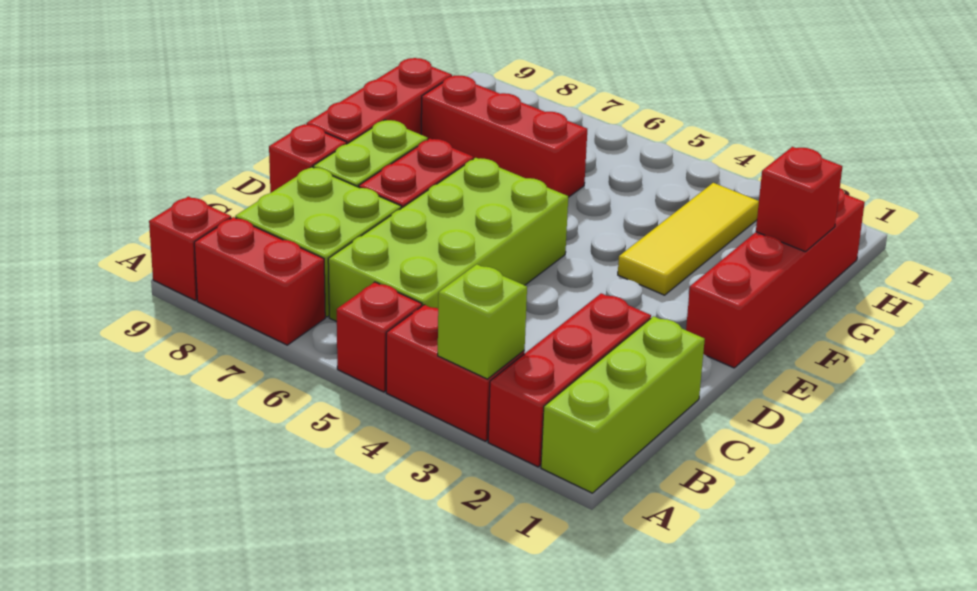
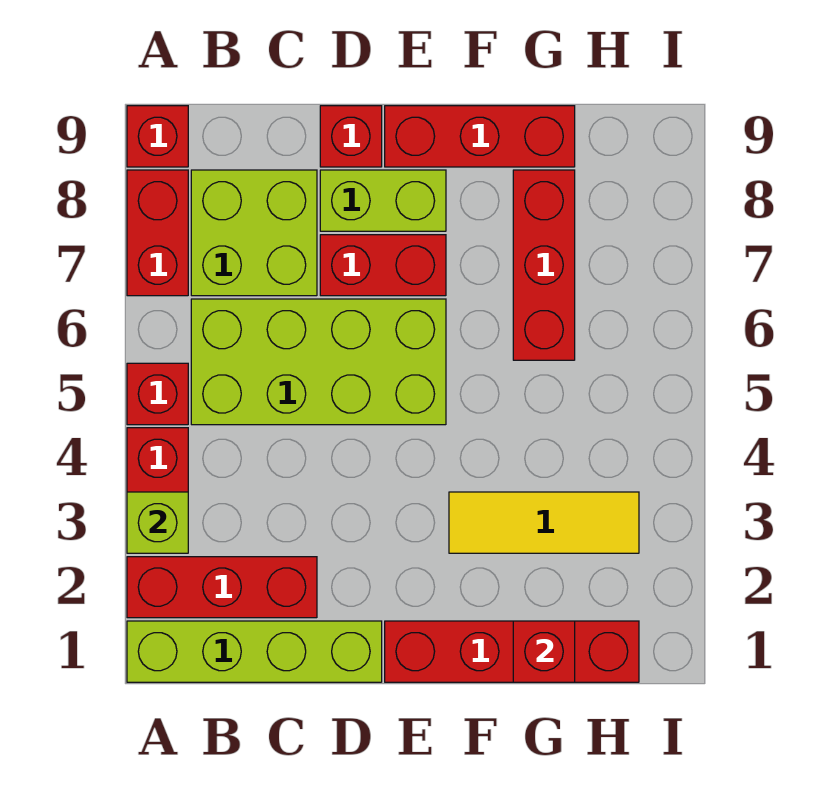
lime 1x3 brick [541,316,705,493] -> lime 1x4 brick [127,621,382,682]

